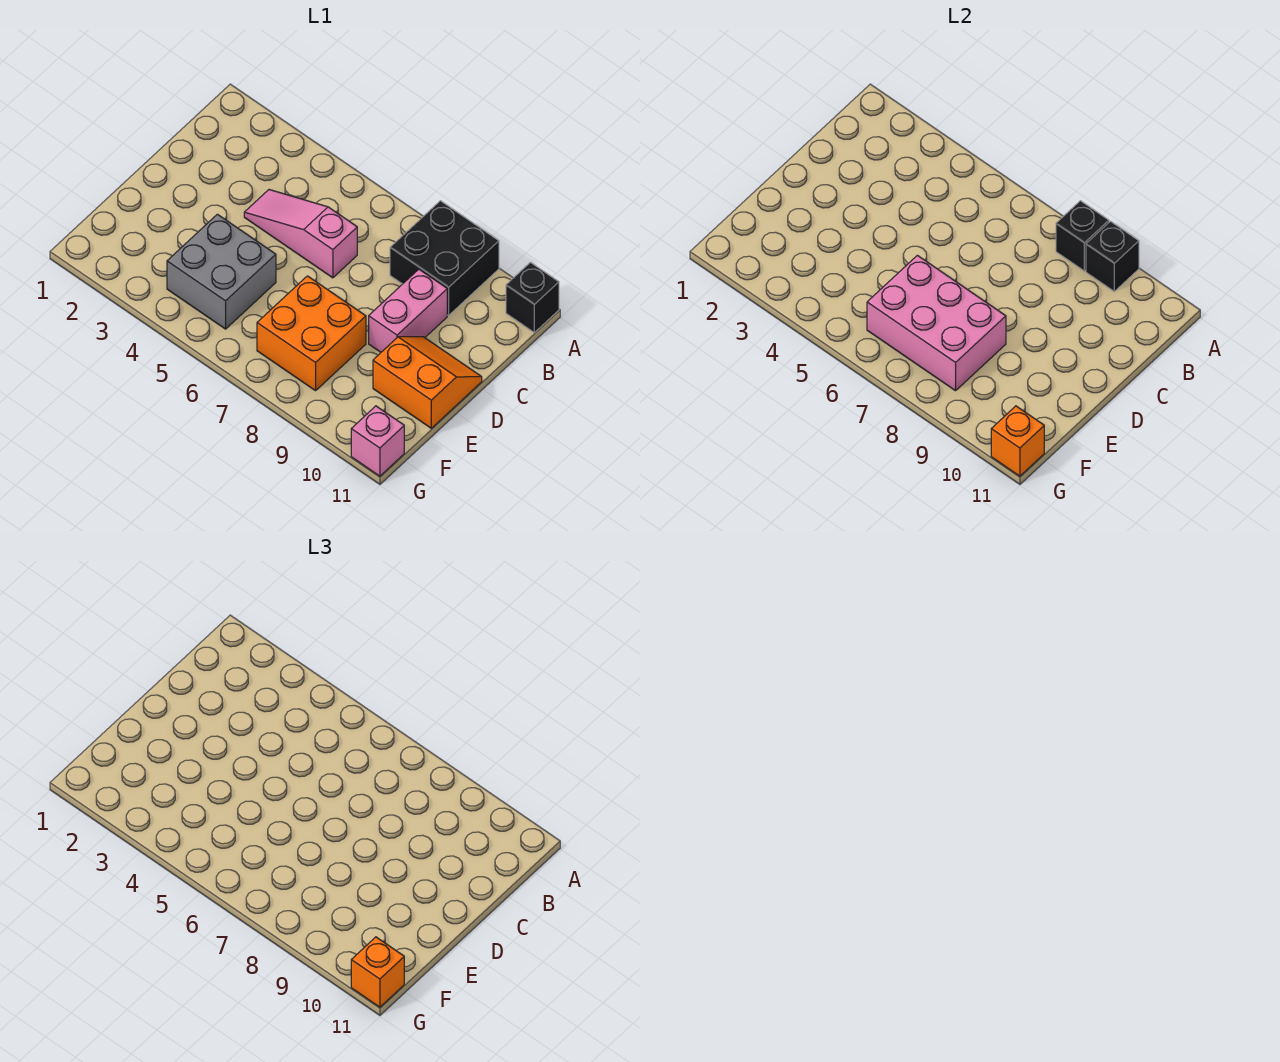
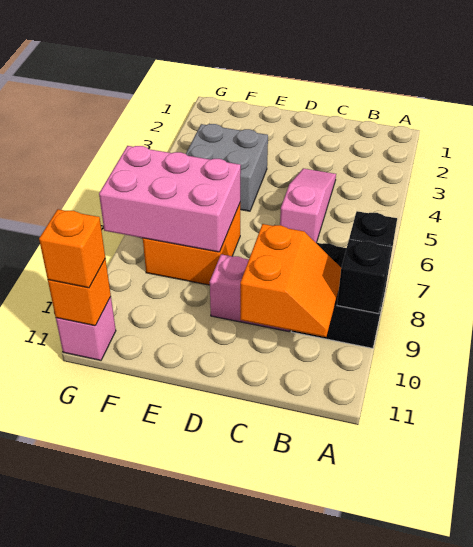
black 1x1 brick [506,262,559,333] -> none
orange 2x2 slope [373,337,482,428] -> orange 2x2 slope moved to [240,224,341,337]
pink 2x3 brick [867,255,1006,391] -> pink 2x3 brick turned to [99,146,241,252]

